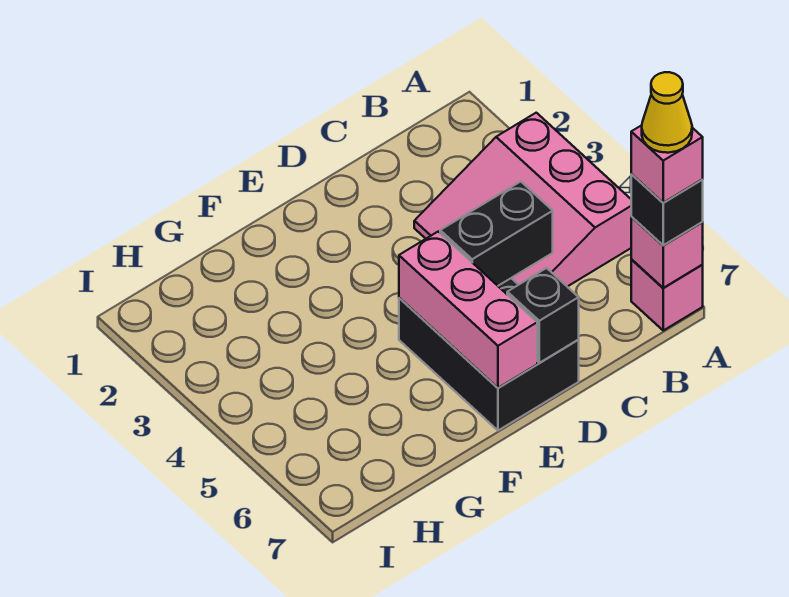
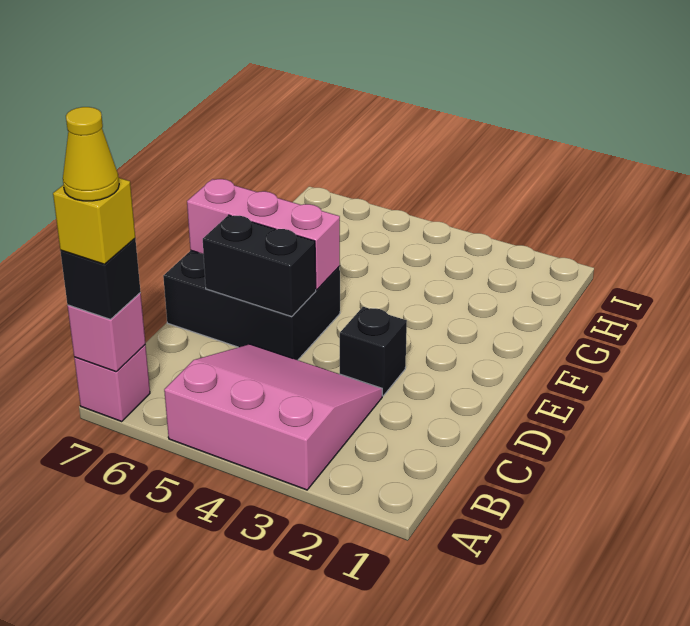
pink 1x1 brick [631,125,703,203] -> yellow 1x1 brick [53,178,135,264]
black 1x2 brick [440,182,553,286] -> black 1x2 brick turned to [203,215,316,316]
black 1x1 brick [507,268,579,363] -> black 1x1 brick moved to [340,307,407,396]

